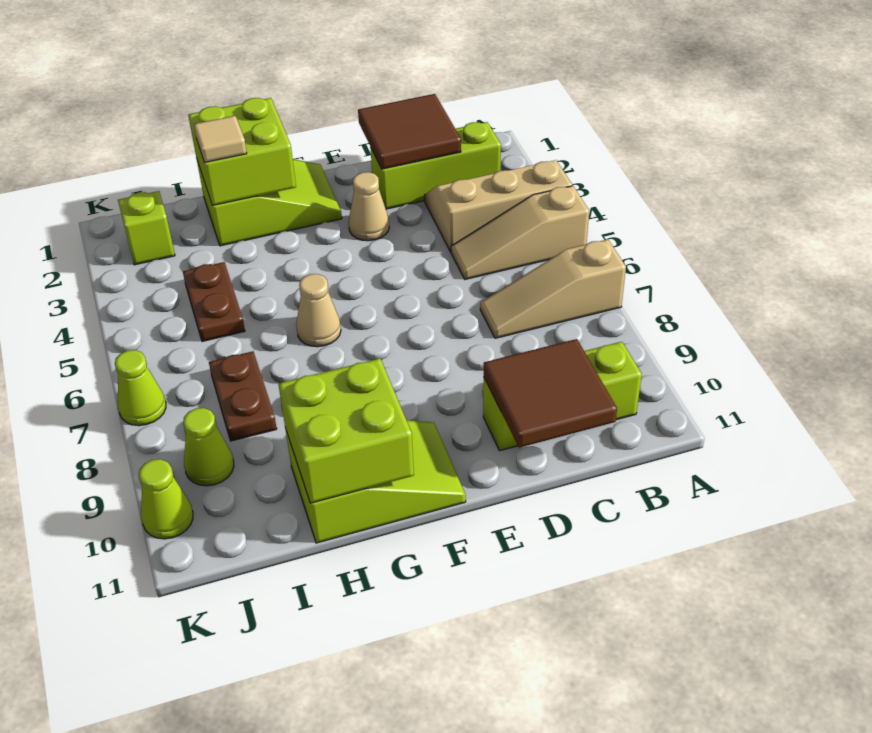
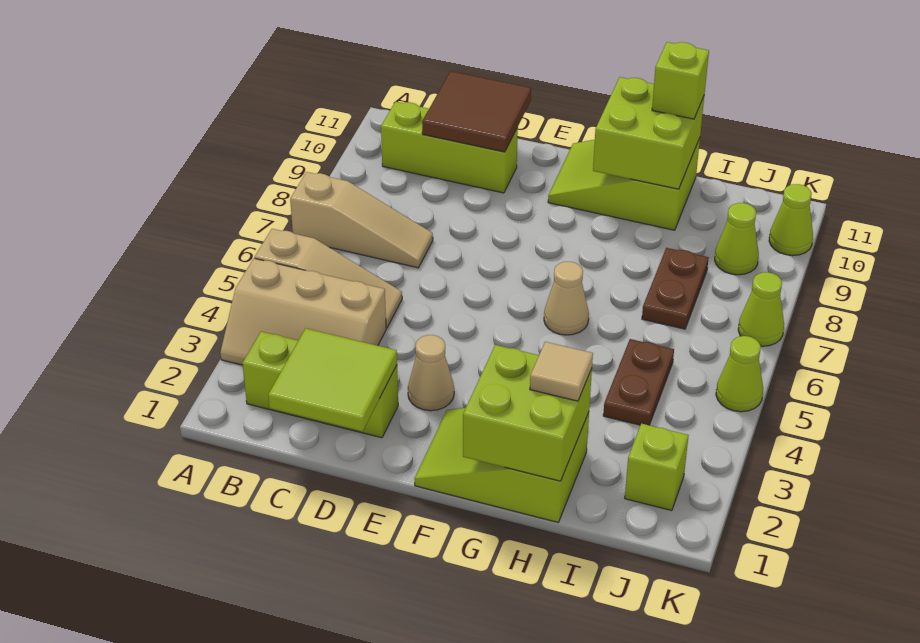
brown 2x2 tile [358,94,461,169] -> lime 2x2 tile [268,328,397,432]
none -> lime 1x1 brick [652,42,709,119]
none -> lime 1x1 cone [716,336,763,412]

